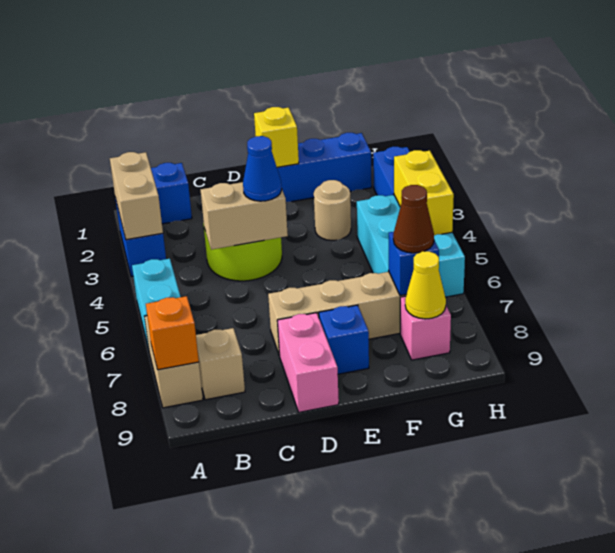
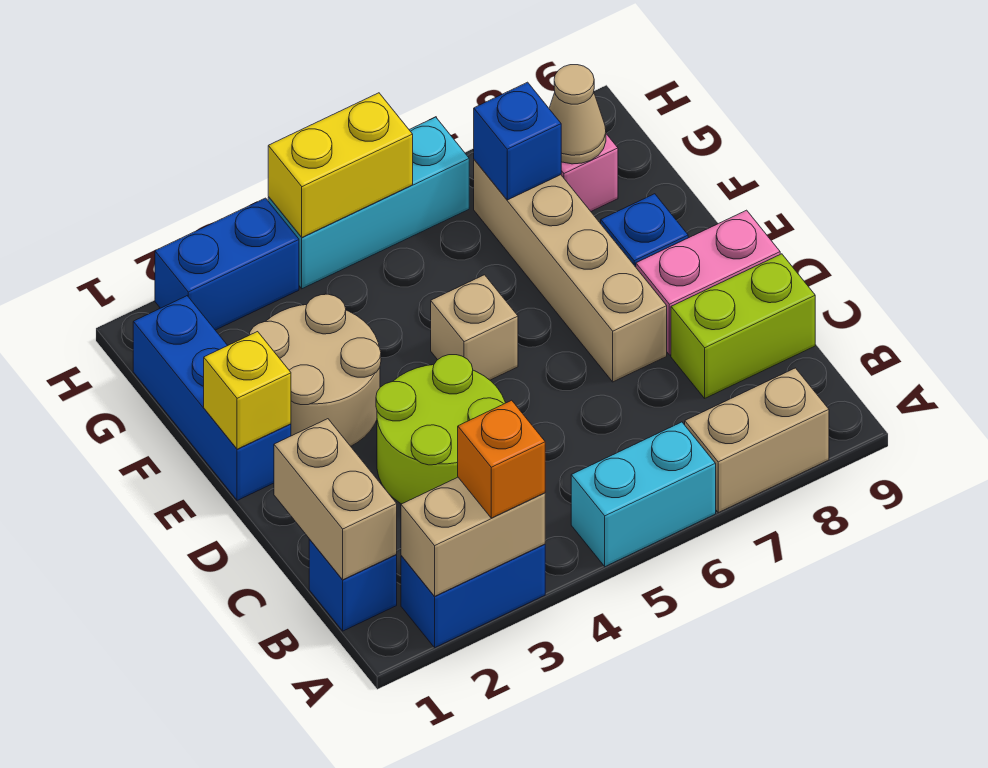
orange 1x1 brick [146,296,199,370] -> orange 1x1 brick moved to [458,400,545,518]
tan 1x1 brick [196,328,245,400] -> tan 1x1 brick moved to [431,275,518,380]
tan 1x2 brick [201,182,288,250] -> tan 1x2 brick moved to [274,419,397,580]
none -> lime 1x2 brick [671,254,815,398]
blue 1x1 cone [243,136,282,201] -> none
tan 1x1 round brick [314,180,351,240] -> tan 2x2 round brick [249,294,381,446]
cyan 2x3 brick [357,195,465,297] -> cyan 1x3 brick [268,117,469,289]
brown 1x1 cone [393,185,434,253] -> none
yellow 1x1 cone [405,251,446,319] -> tan 1x1 cone [549,65,606,164]

